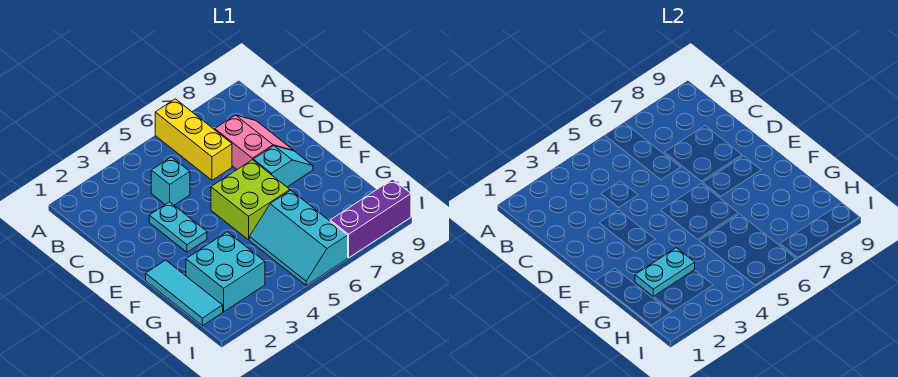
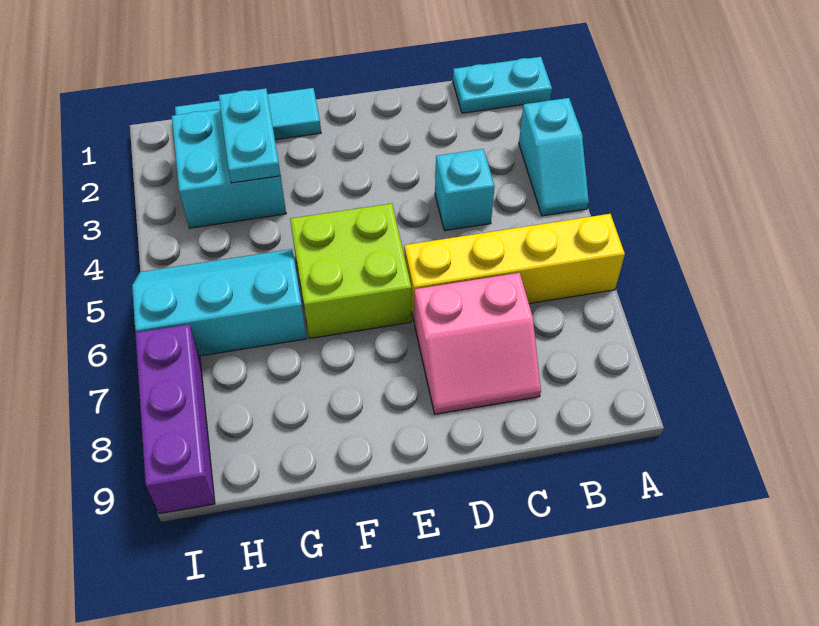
yellow 1x3 brick [155,99,232,180] -> yellow 1x4 brick [404,214,625,320]
cyan 1x2 plate [149,202,207,252] -> cyan 1x2 plate moved to [453,57,552,113]
cyan 1x2 slope [253,146,313,187] -> cyan 1x2 slope moved to [519,98,589,216]

